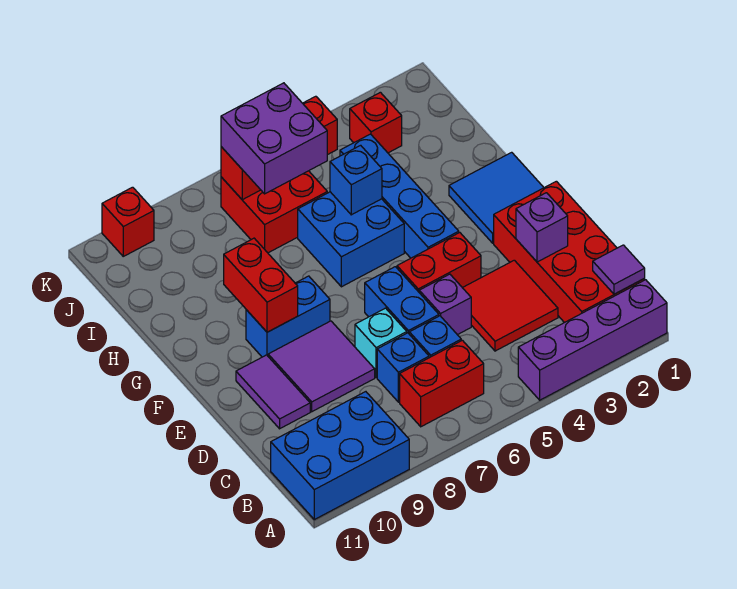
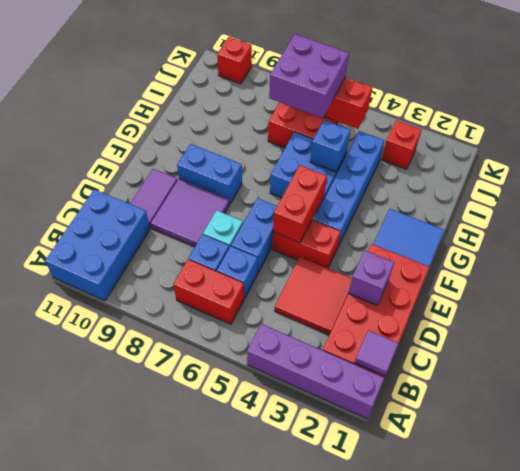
blue 2x3 brick [271,392,409,520] -> blue 2x3 brick turned to [45,189,150,301]
purple 1x1 brick [419,274,471,335] -> none
red 1x2 brick [224,238,298,332] -> red 1x2 brick moved to [273,165,327,243]

